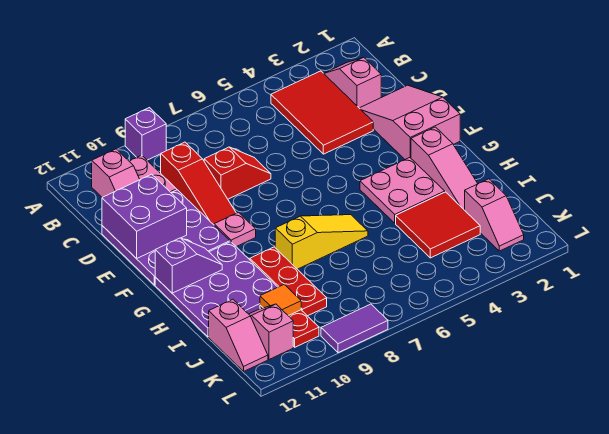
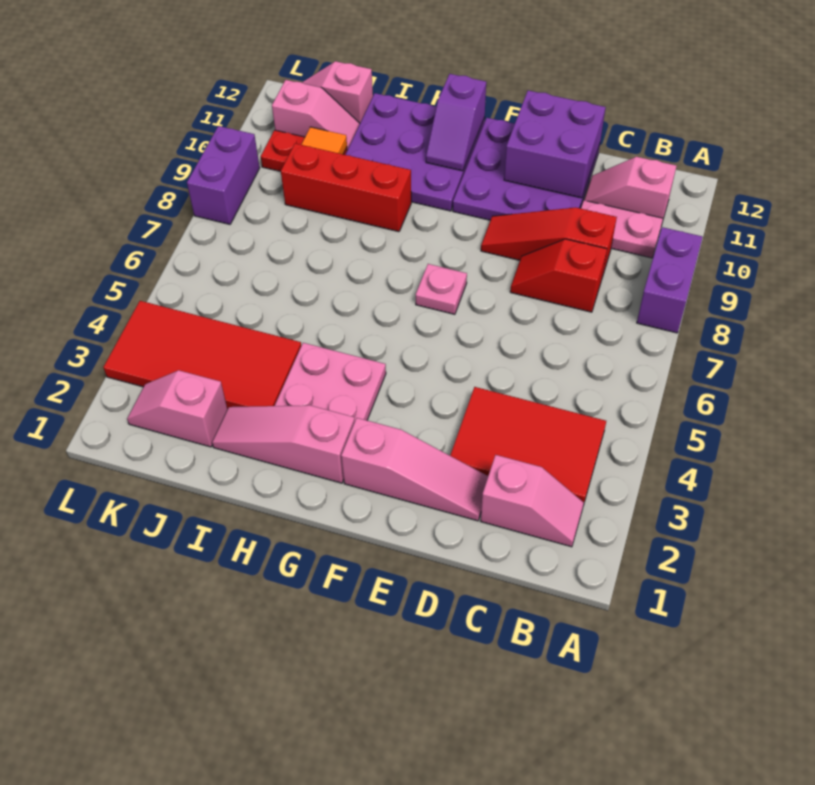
purple 1x1 brick [125,108,166,160] -> purple 1x2 brick [637,227,703,333]
pink 2x3 slope [360,85,460,159] -> pink 1x3 slope [341,418,488,521]
red 1x2 slope [204,147,271,199] -> red 1x2 slope turned to [510,239,607,312]
pink 1x1 plate [214,212,256,247] -> pink 1x1 plate moved to [416,264,467,314]
yellow 1x3 slope [275,215,368,269] -> none
red 1x3 plate [250,247,327,316] -> red 1x3 brick [281,143,411,232]
red 2x2 tile [396,192,480,258] -> red 2x4 tile [103,301,301,409]
purple 1x2 tile [321,304,388,353] -> purple 1x2 brick [187,126,260,224]

